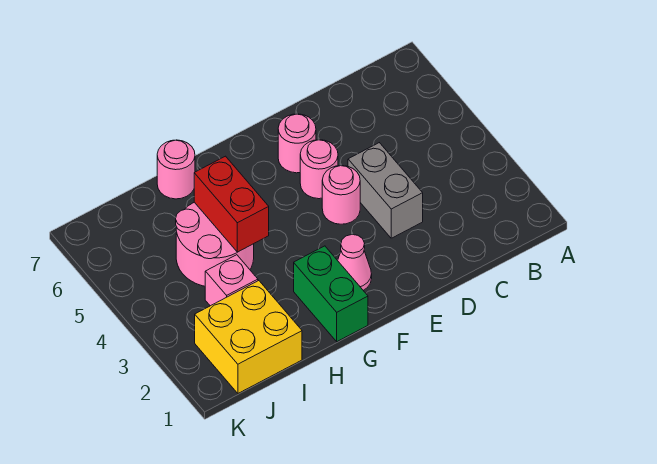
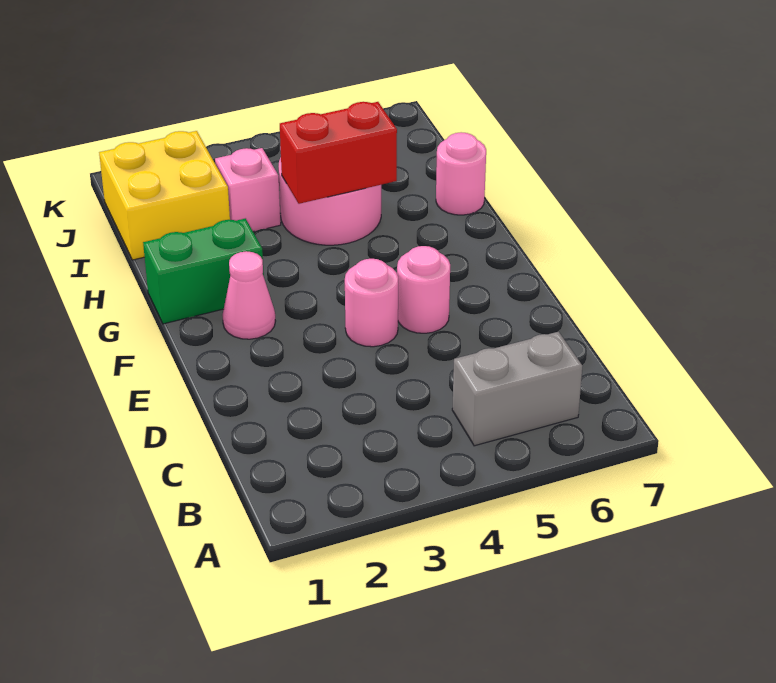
grey 1x2 brick [348,143,423,238] -> grey 1x2 brick moved to [452,332,582,446]
pink 1x1 round brick [278,114,316,173] -> none

